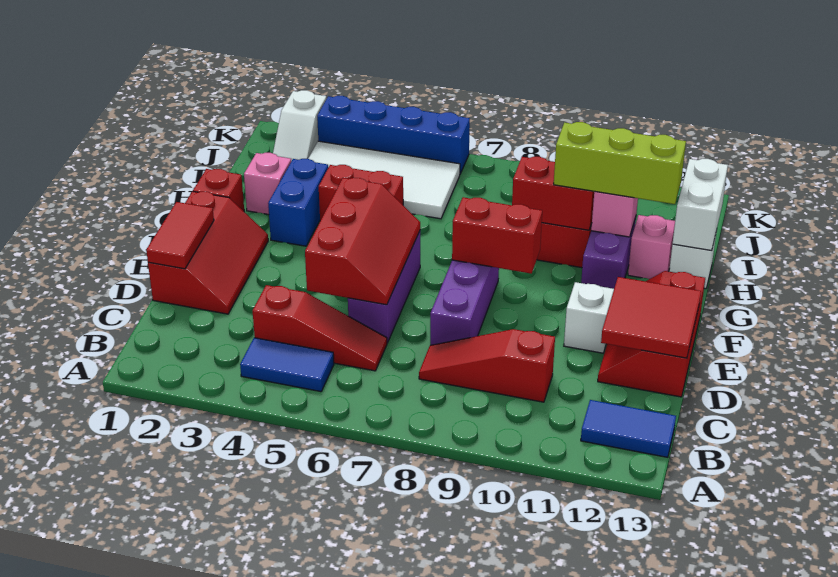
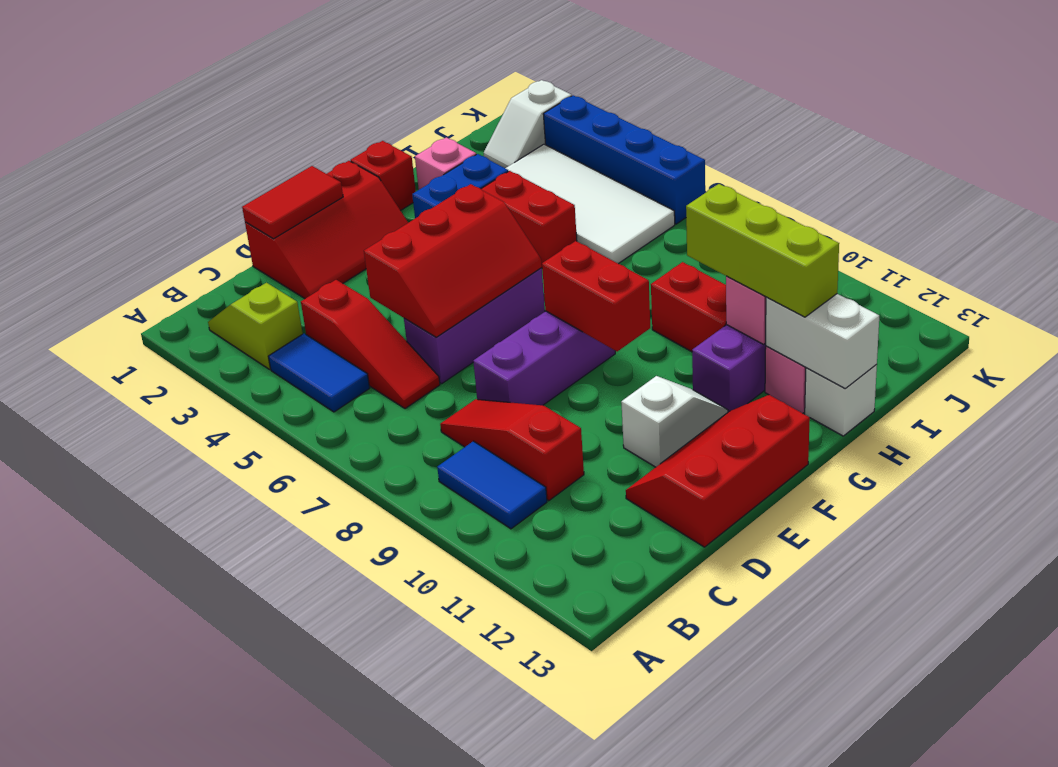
none -> lime 1x2 slope [208,283,303,369]
blue 1x2 tile [581,400,676,457] -> blue 1x2 tile moved to [437,441,547,529]
red 2x2 tile [601,277,701,358] -> none
red 1x2 brick [512,157,594,230] -> none
white 1x2 brick [673,159,728,251] -> white 1x2 brick turned to [766,294,879,388]

